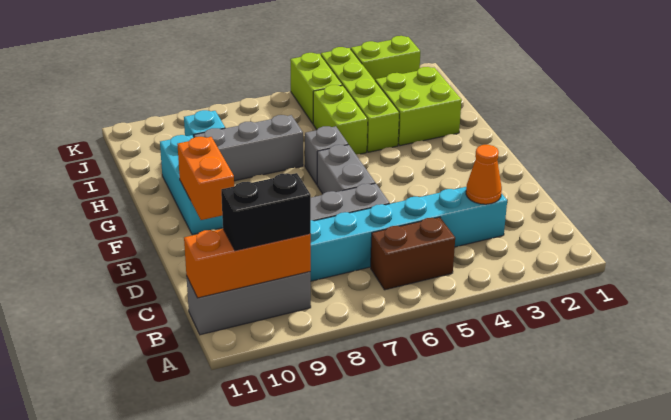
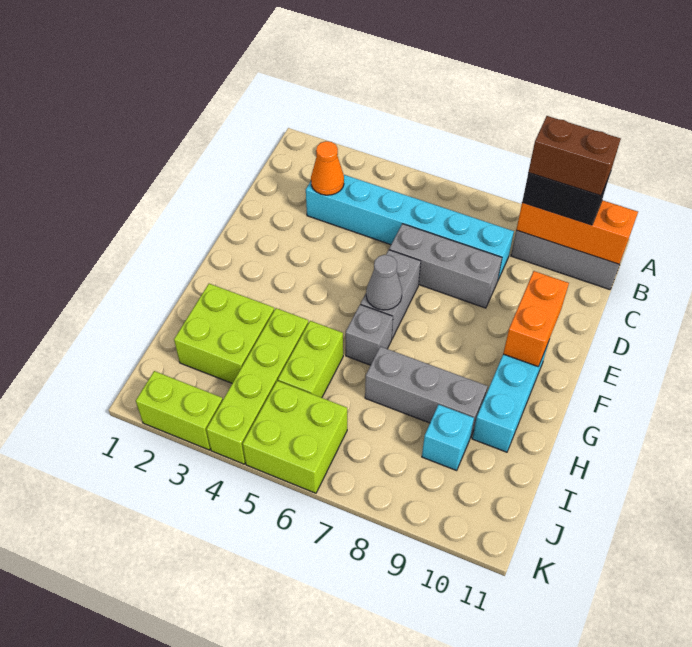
brown 1x2 brick [371,217,455,290] -> brown 1x2 brick moved to [528,116,621,196]
none -> grey 1x1 cone [366,255,402,310]
lime 1x2 brick [290,53,342,123] -> lime 2x2 brick [243,381,347,493]

